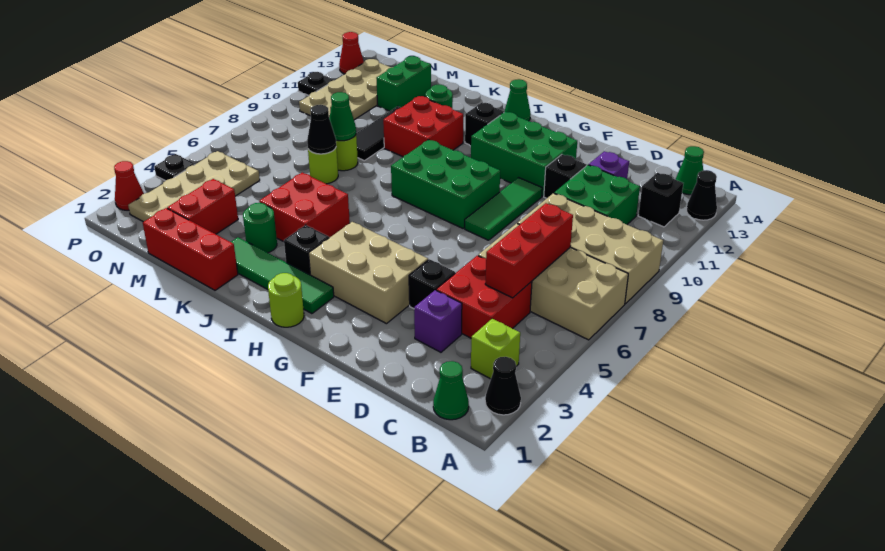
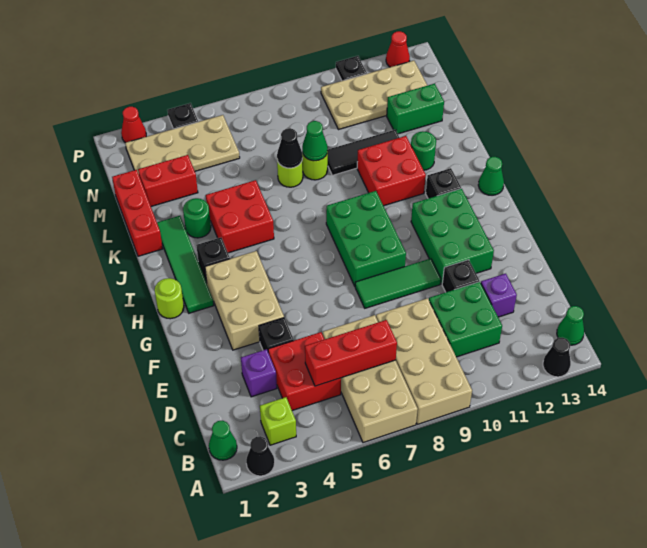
black 1x1 brick [638,173,683,227] -> none

